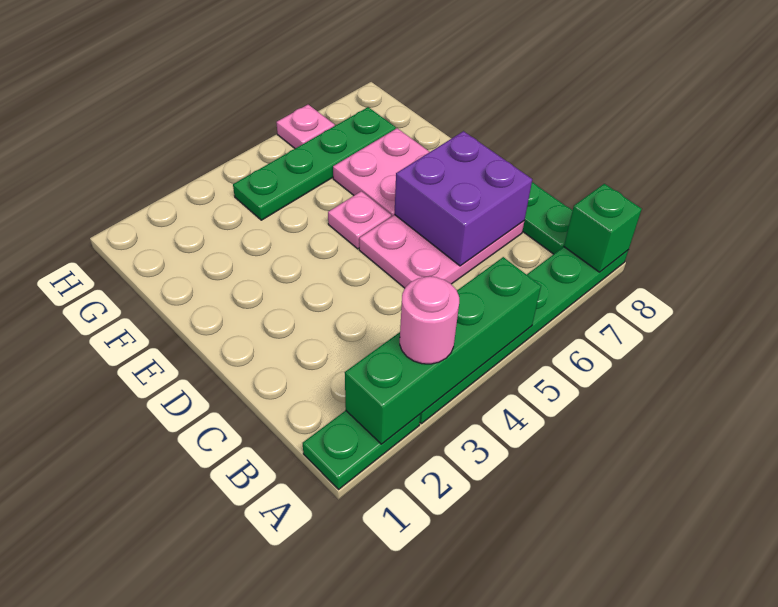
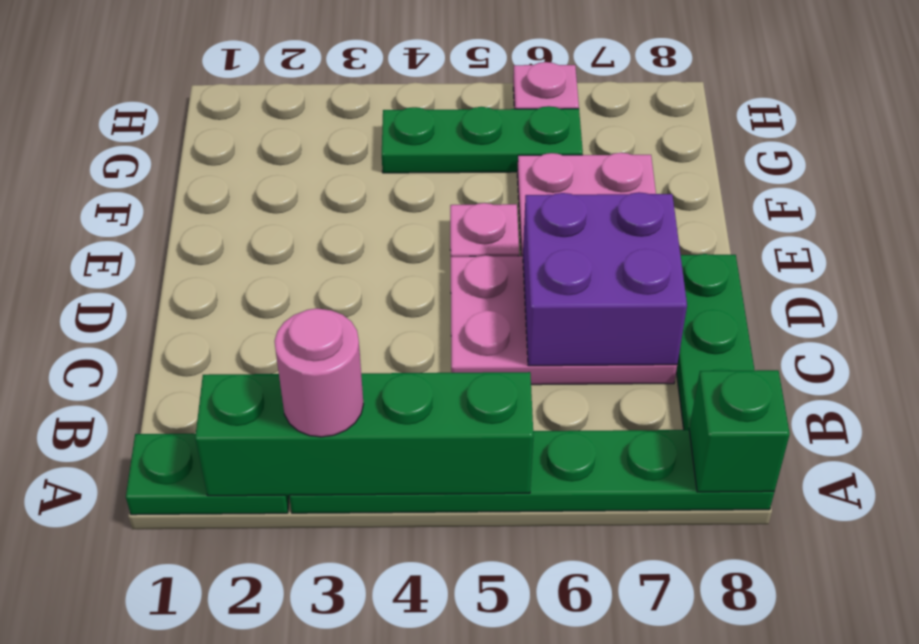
green 1x4 plate [233,107,396,220] -> green 1x3 plate [382,106,583,173]

